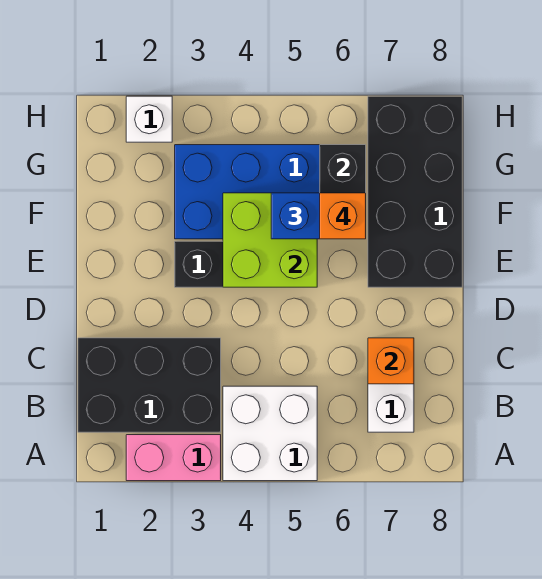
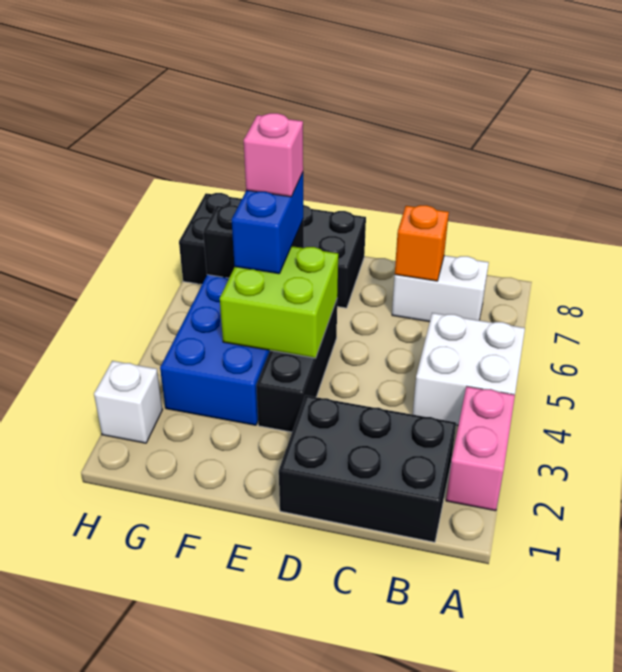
black 2x3 brick [78,338,221,432] -> black 2x3 brick turned to [279,395,456,542]
orange 1x1 brick [320,193,366,239] -> pink 1x1 brick [244,113,303,197]

